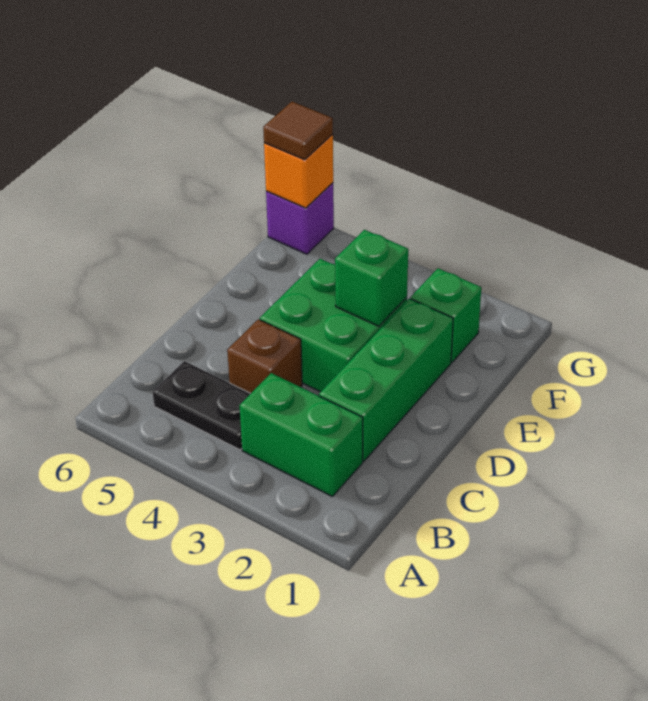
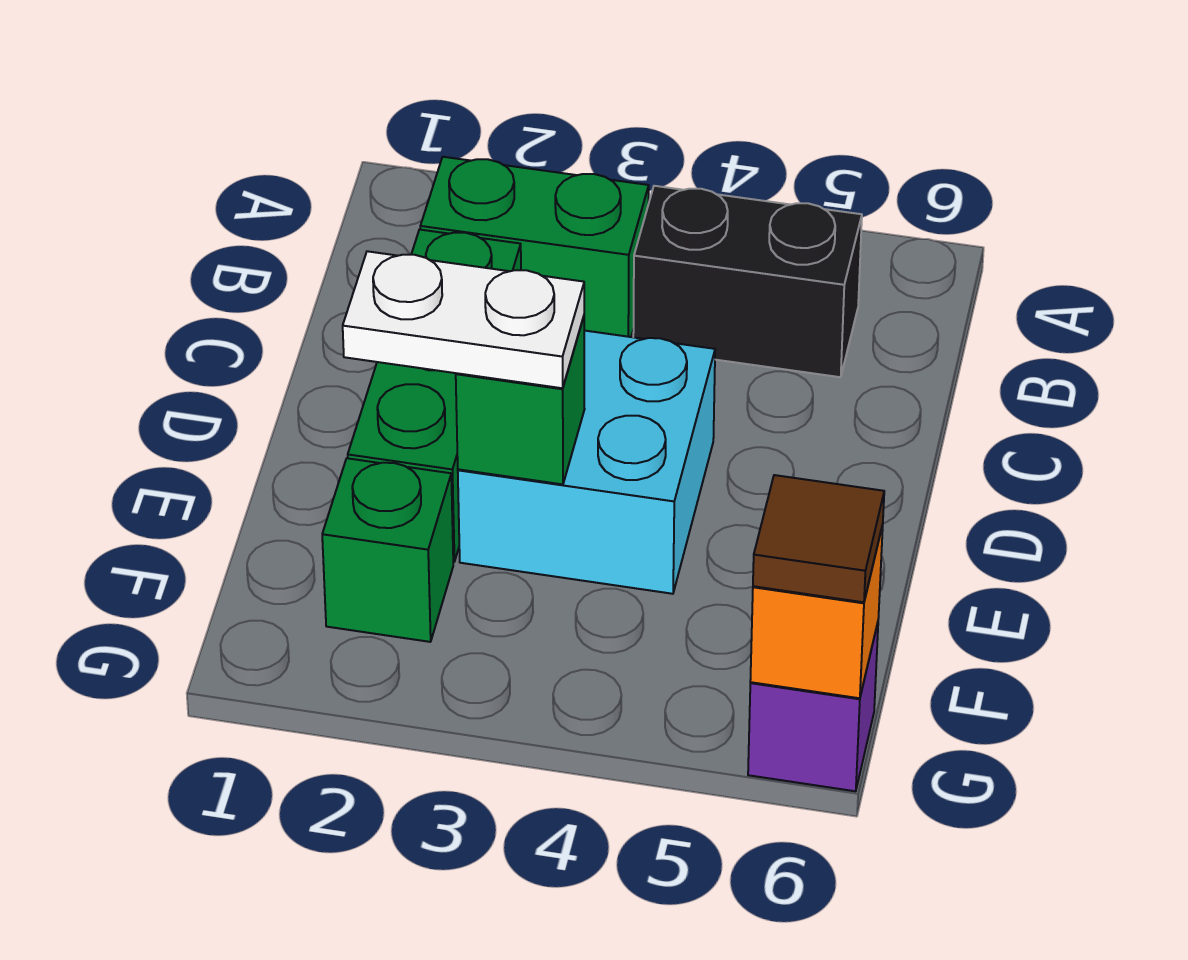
black 1x2 plate [153,361,251,450] -> black 1x2 brick [633,186,862,377]
brown 1x1 brick [227,319,302,393] -> none
green 2x2 brick [260,259,407,392] -> cyan 2x2 brick [458,331,715,594]
none -> white 1x2 plate [343,251,584,388]

